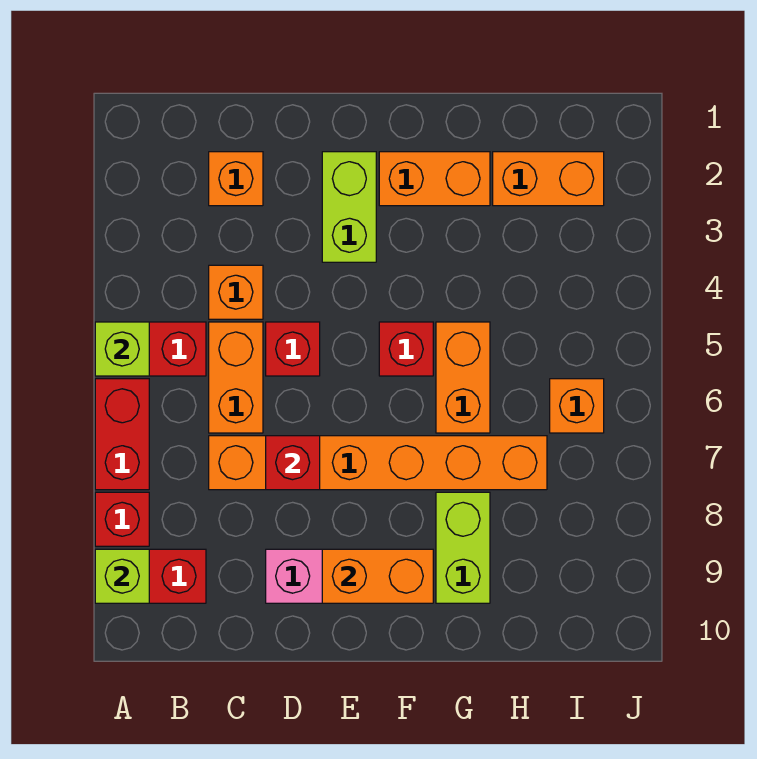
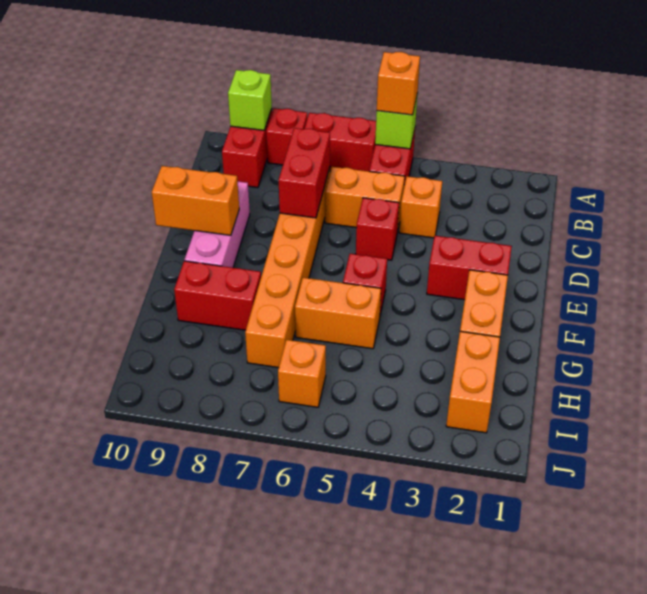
orange 1x1 brick [209,152,263,206] -> orange 1x1 brick moved to [377,52,420,115]
red 1x1 brick [266,436,320,490] -> red 1x2 brick [279,128,330,218]
lime 1x2 brick [322,152,376,262] -> red 1x2 brick [427,236,512,300]
orange 1x2 brick [322,549,433,603] -> orange 1x2 brick turned to [152,166,239,235]
lime 1x2 brick [436,492,490,603] -> red 1x2 brick [174,261,261,330]

